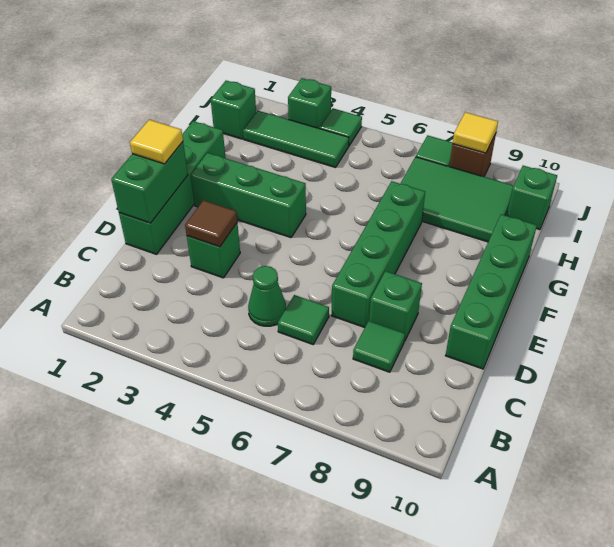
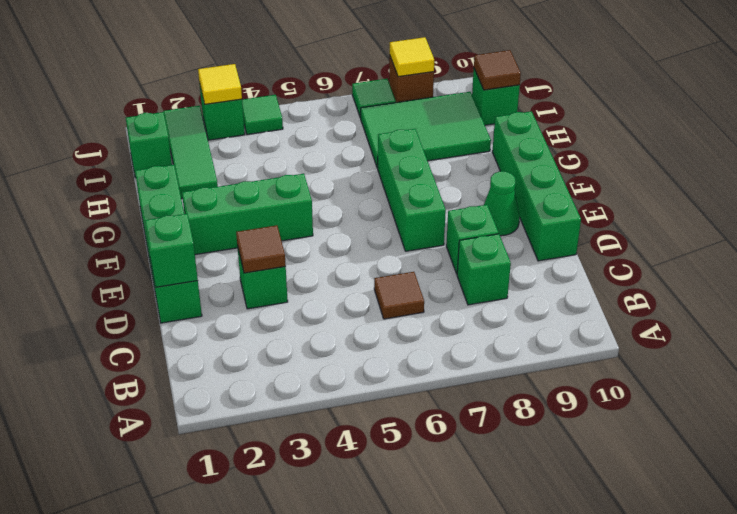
green 1x1 cone [248,266,286,326] -> green 1x1 cone moved to [484,171,520,236]
green 1x1 tile [278,295,329,344] -> brown 1x1 tile [374,272,424,319]
green 1x1 tile [353,321,405,372] -> green 1x1 brick [457,234,511,305]
green 1x2 brick [111,142,188,223] -> green 1x1 brick [145,214,198,287]
green 1x4 brick [332,181,425,328] -> green 1x3 brick [378,129,446,251]
yellow 1x1 tile [130,120,183,164] -> yellow 1x1 tile moved to [198,64,242,104]
green 1x3 tile [243,111,349,168] -> green 1x3 tile turned to [163,106,218,198]
none -> brown 1x1 tile [474,50,521,90]

